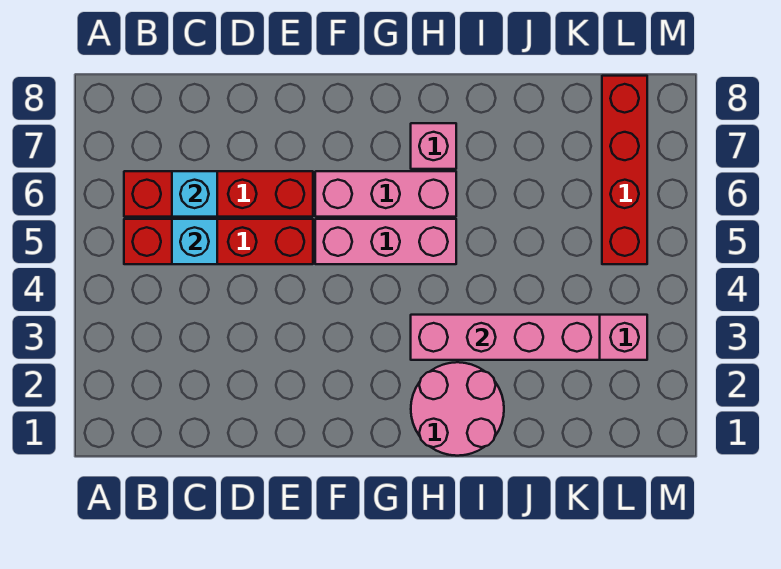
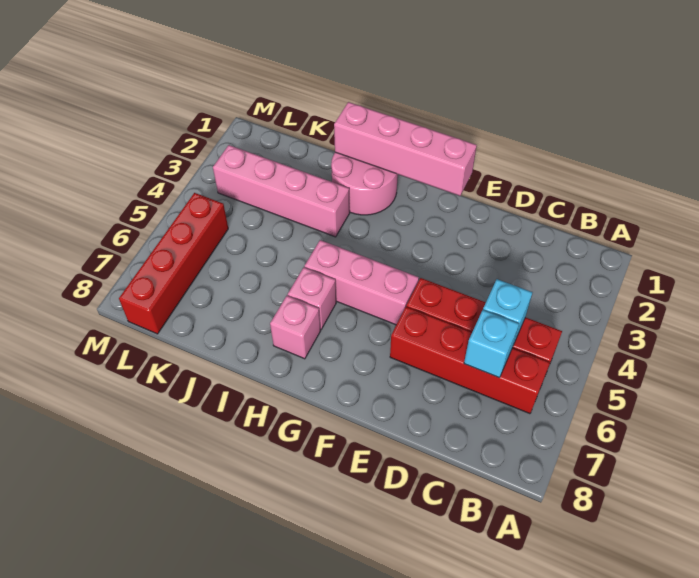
pink 1x3 brick [315,171,456,217] -> pink 1x1 brick [288,267,336,329]
pink 1x4 brick [411,315,600,360] -> pink 1x4 brick moved to [334,102,477,196]

